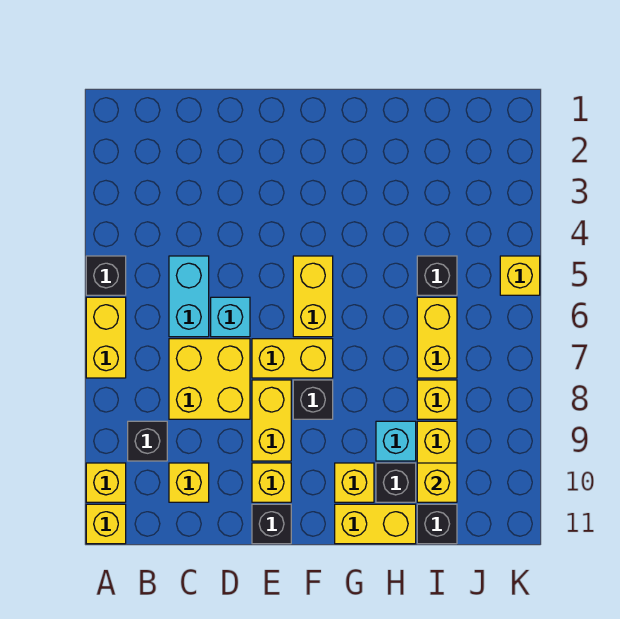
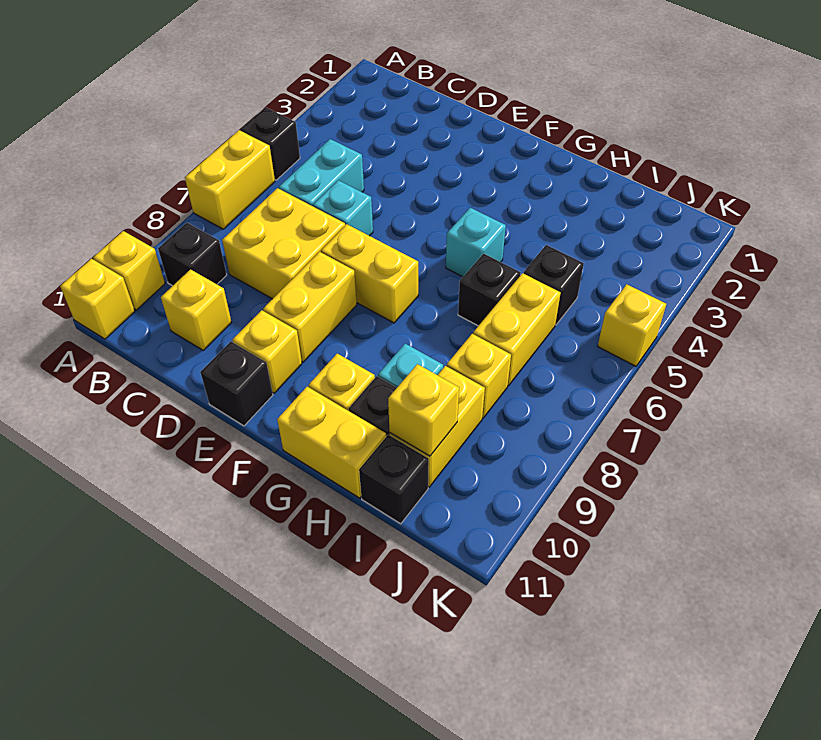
yellow 1x2 brick [293,256,333,337] -> none
black 1x1 brick [293,380,333,419] -> black 1x1 brick moved to [458,254,521,326]
none -> cyan 1x1 brick [446,208,506,277]

